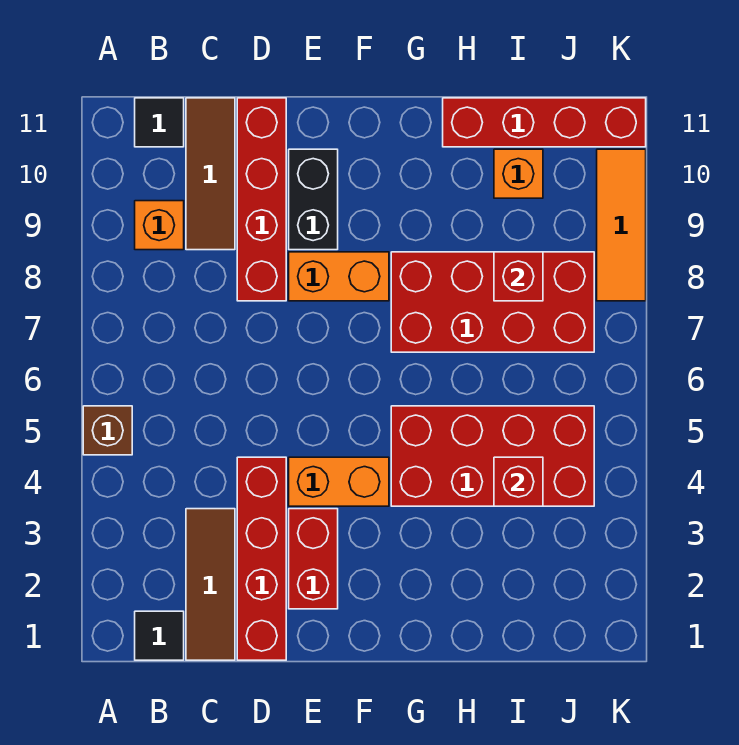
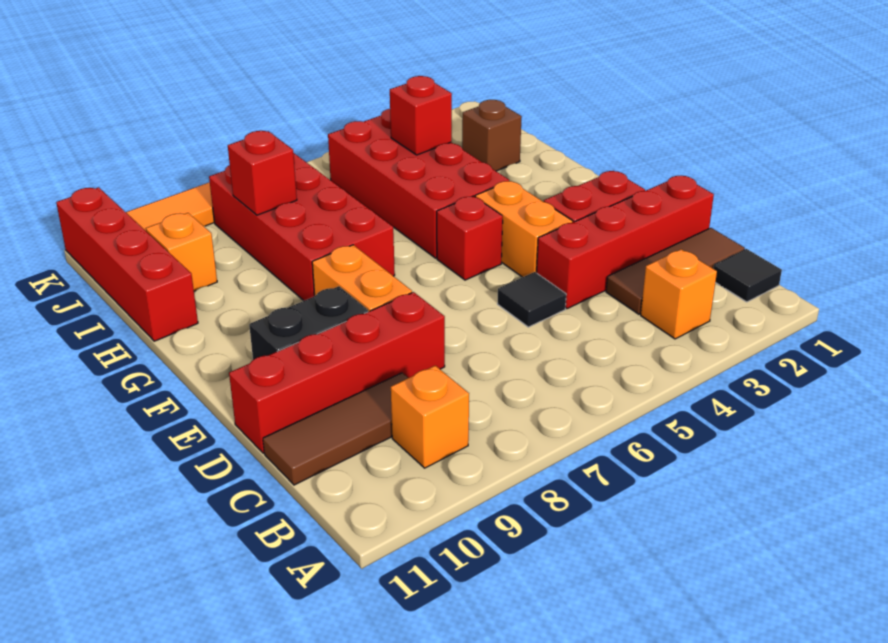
brown 1x1 brick [83,406,132,455] -> brown 1x1 brick moved to [462,100,522,171]
none -> orange 1x1 brick [641,249,717,339]
black 1x1 tile [135,98,184,147] -> black 1x1 tile moved to [497,272,566,327]
none -> red 1x1 brick [437,196,503,280]

